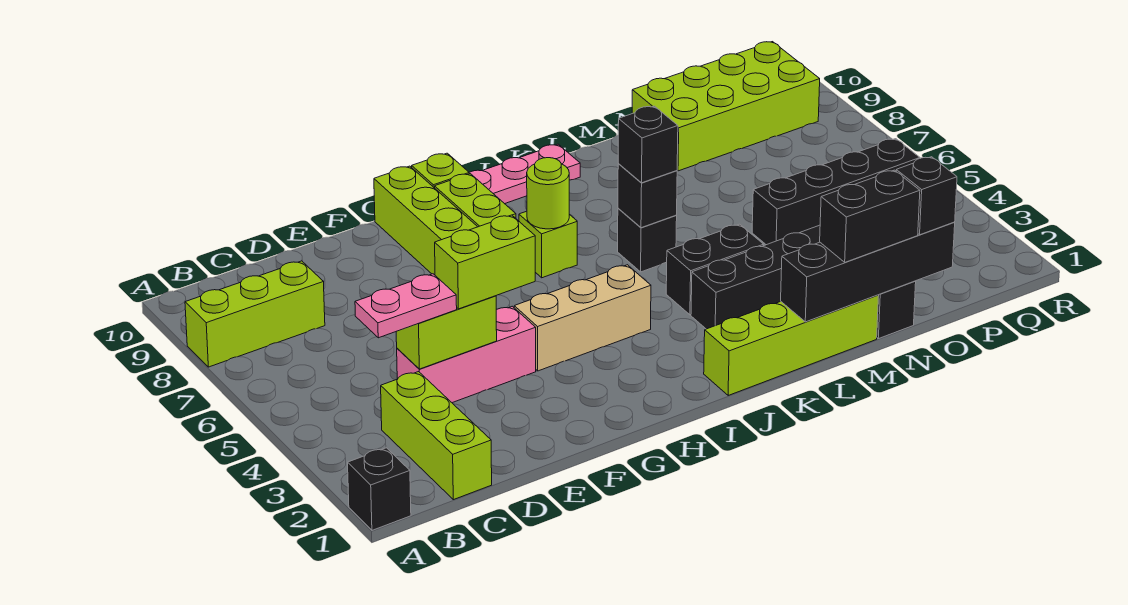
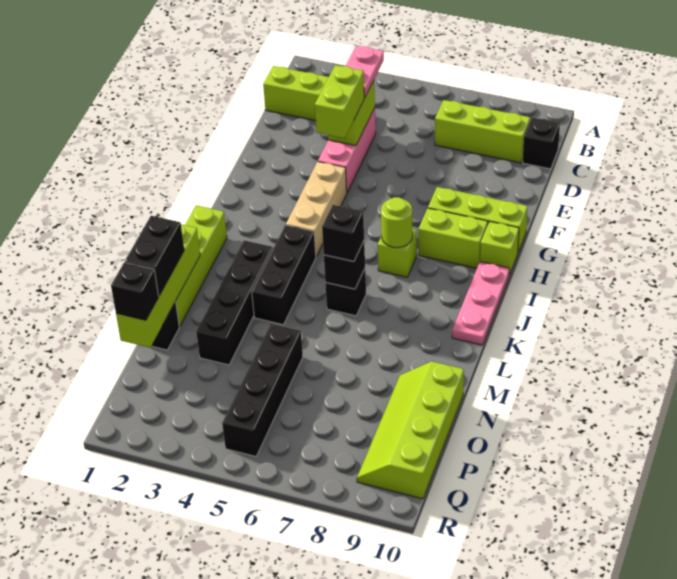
black 1x1 brick [348,448,411,530] -> black 1x1 brick moved to [523,118,560,169]
lime 1x3 brick [185,261,325,367] -> lime 1x3 brick turned to [435,100,530,163]
black 1x2 brick [666,224,764,315] -> black 1x3 brick [252,225,316,325]
black 1x4 brick [781,222,955,322] -> lime 1x4 brick [116,224,200,348]
lime 2x4 brick [632,42,820,171] -> lime 2x4 slope [357,361,464,499]

